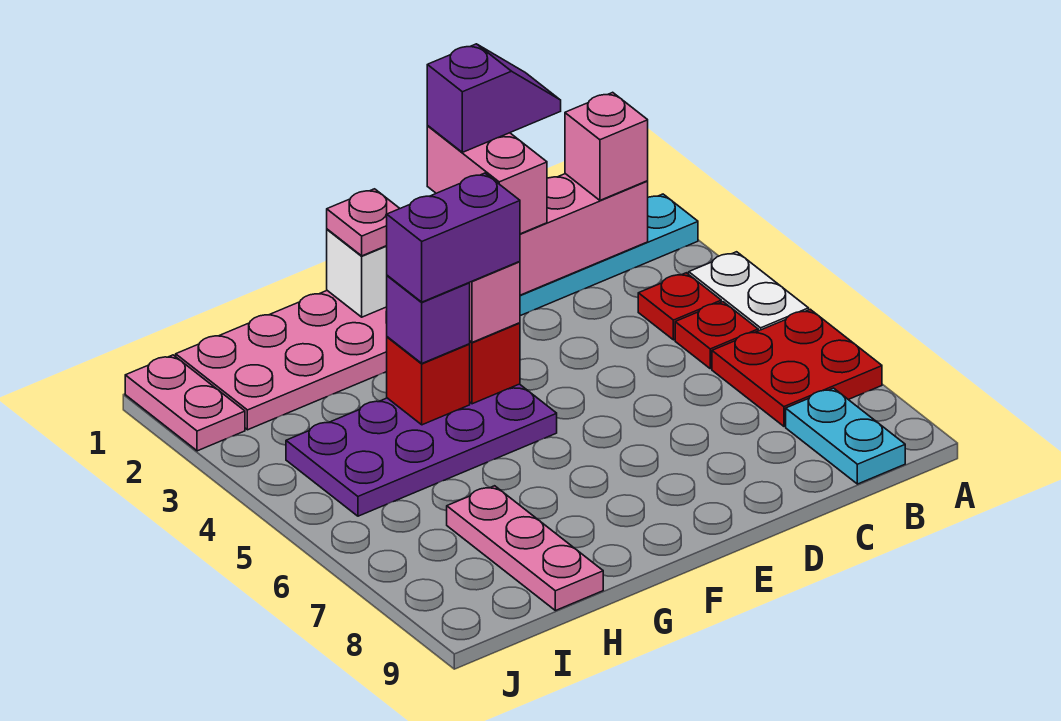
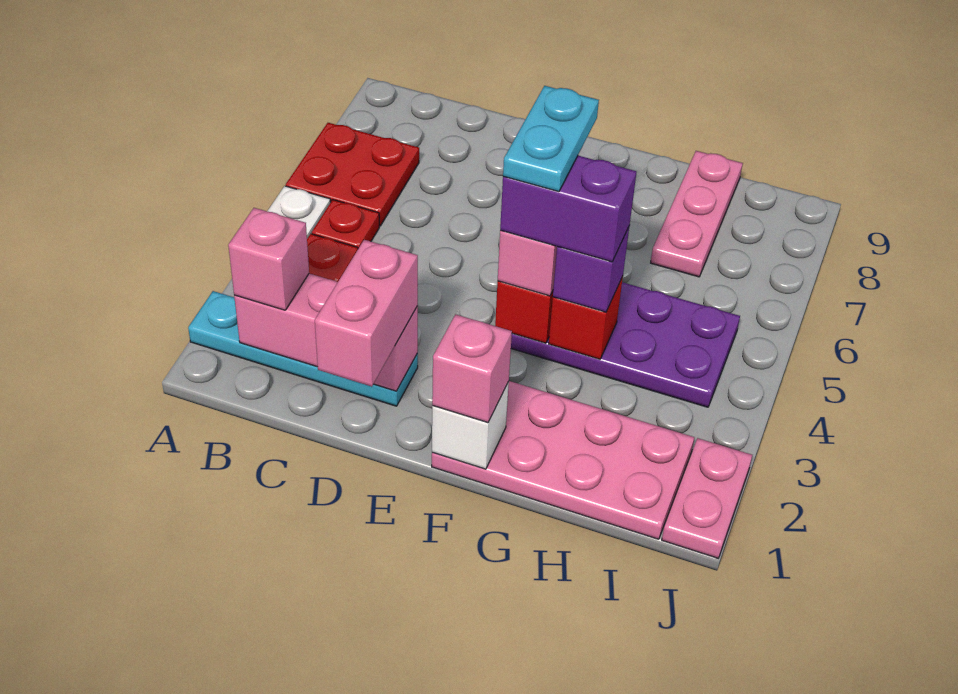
cyan 1x2 plate [786,388,905,484] -> cyan 1x2 plate moved to [503,86,599,192]
purple 1x2 slope [427,44,561,152] -> none
pink 1x1 plate [327,189,400,256] -> pink 1x1 brick [432,314,512,423]

